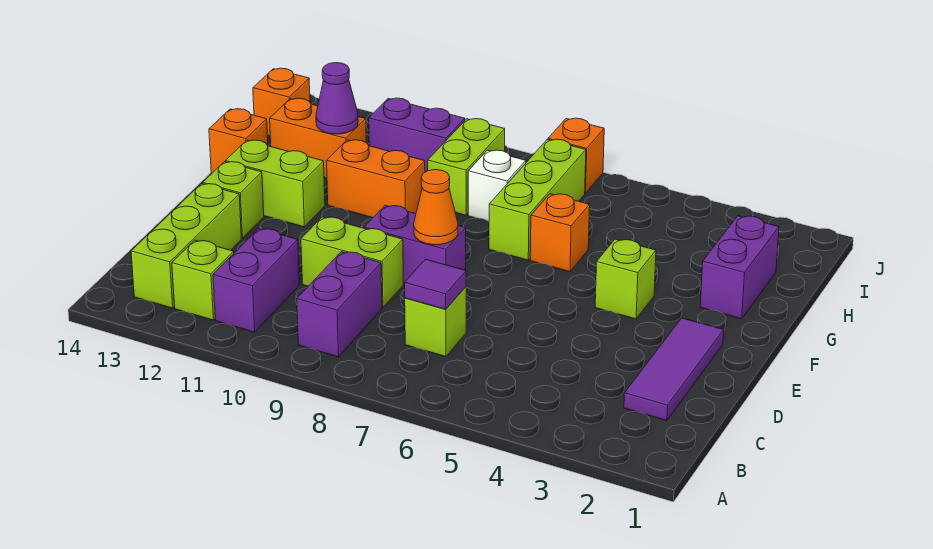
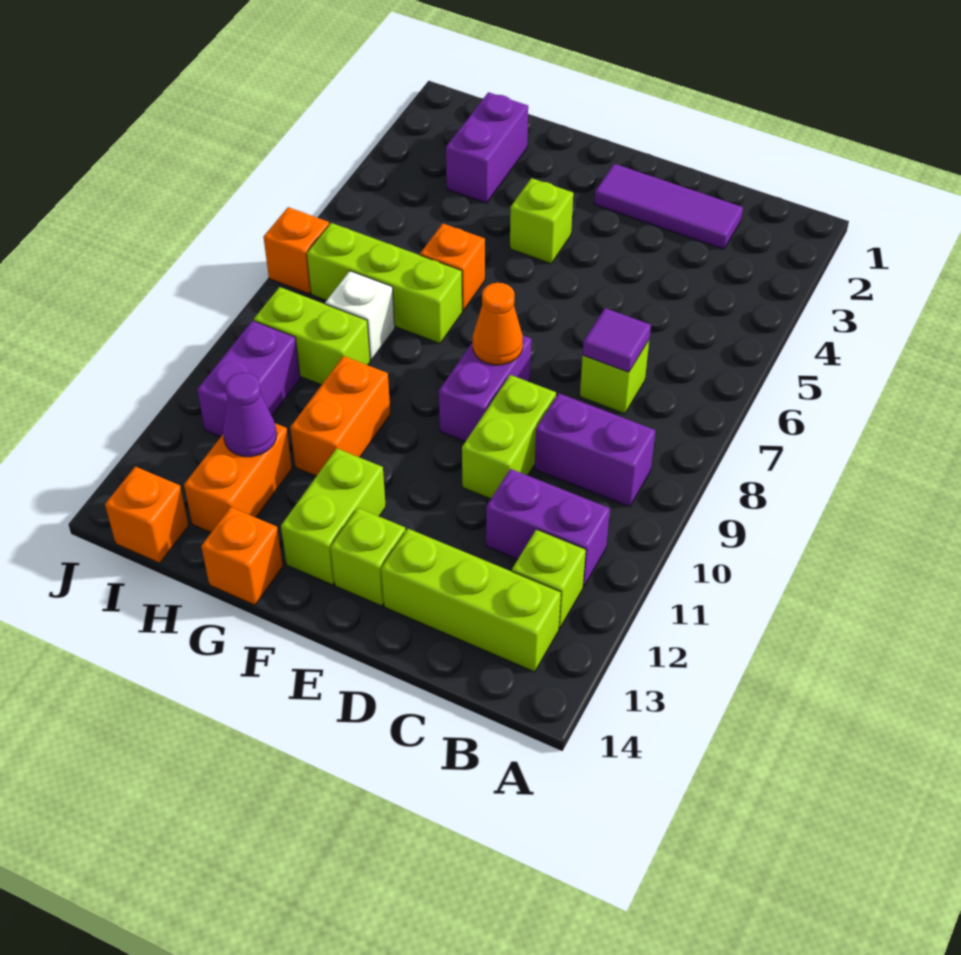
purple 1x2 brick [700,216,779,319] -> purple 1x2 brick turned to [446,92,528,203]

